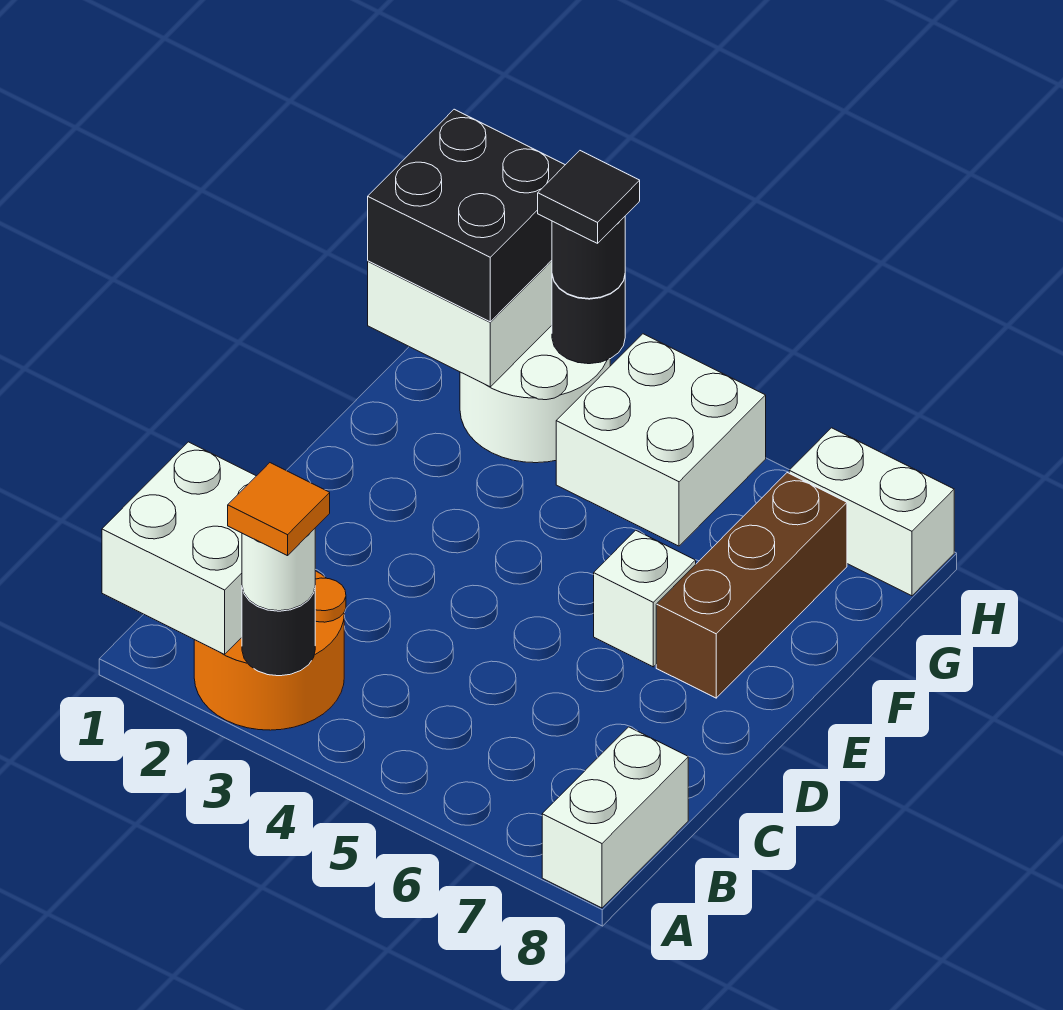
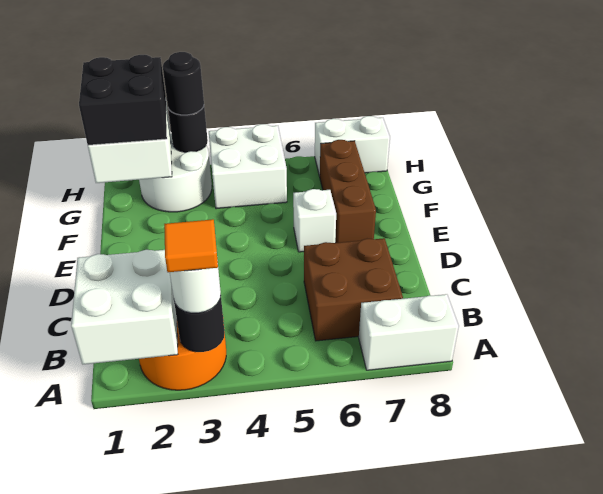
white 1x2 brick [542,727,688,908] -> white 1x2 brick turned to [359,294,459,370]
none -> brown 2x2 brick [304,238,403,341]
black 1x1 tile [538,151,640,243] -> none

